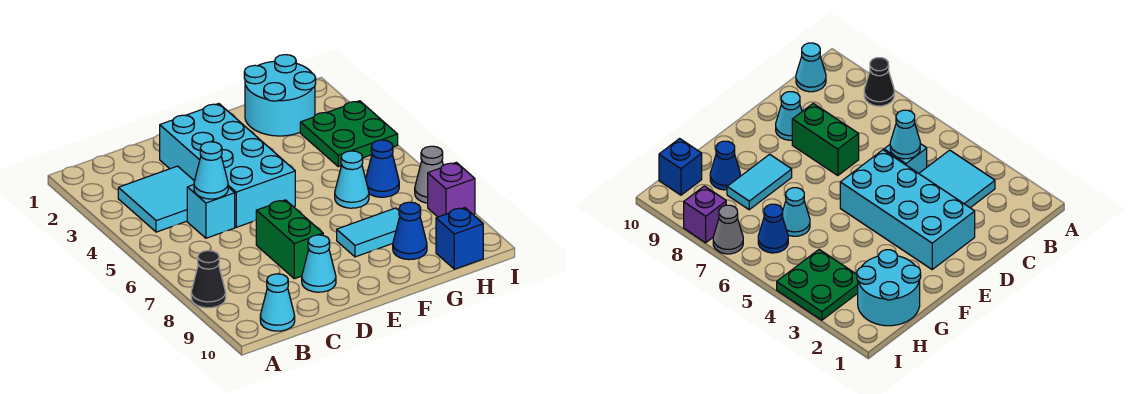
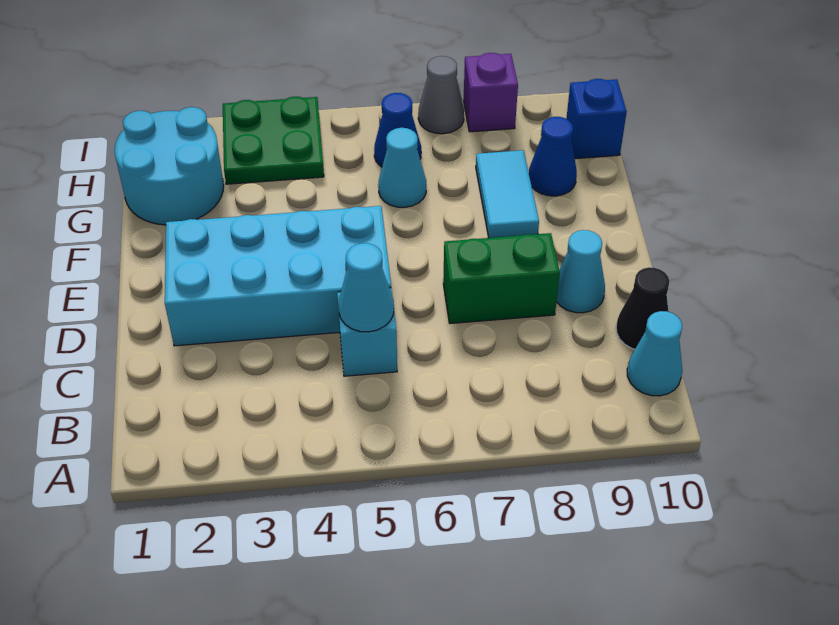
black 1x1 cone [191,251,226,308] -> black 1x1 cone moved to [616,267,670,349]
cyan 2x2 tile [118,166,194,232] -> none

